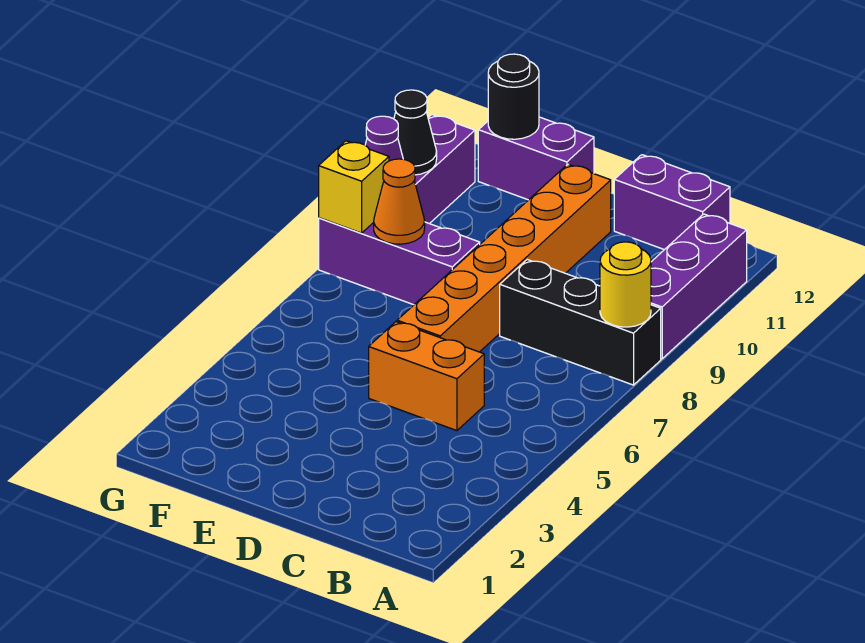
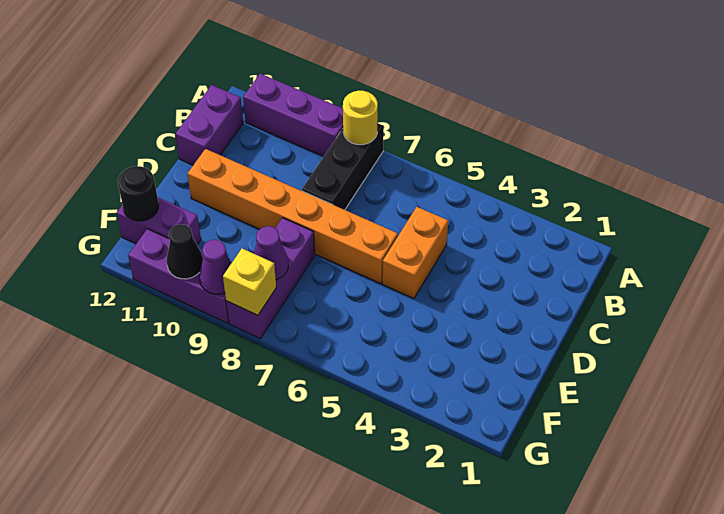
purple 1x2 brick [478,117,594,200] -> purple 1x2 brick turned to [117,197,201,245]
orange 1x1 cone [374,159,425,244] -> purple 1x1 cone [254,226,288,280]

